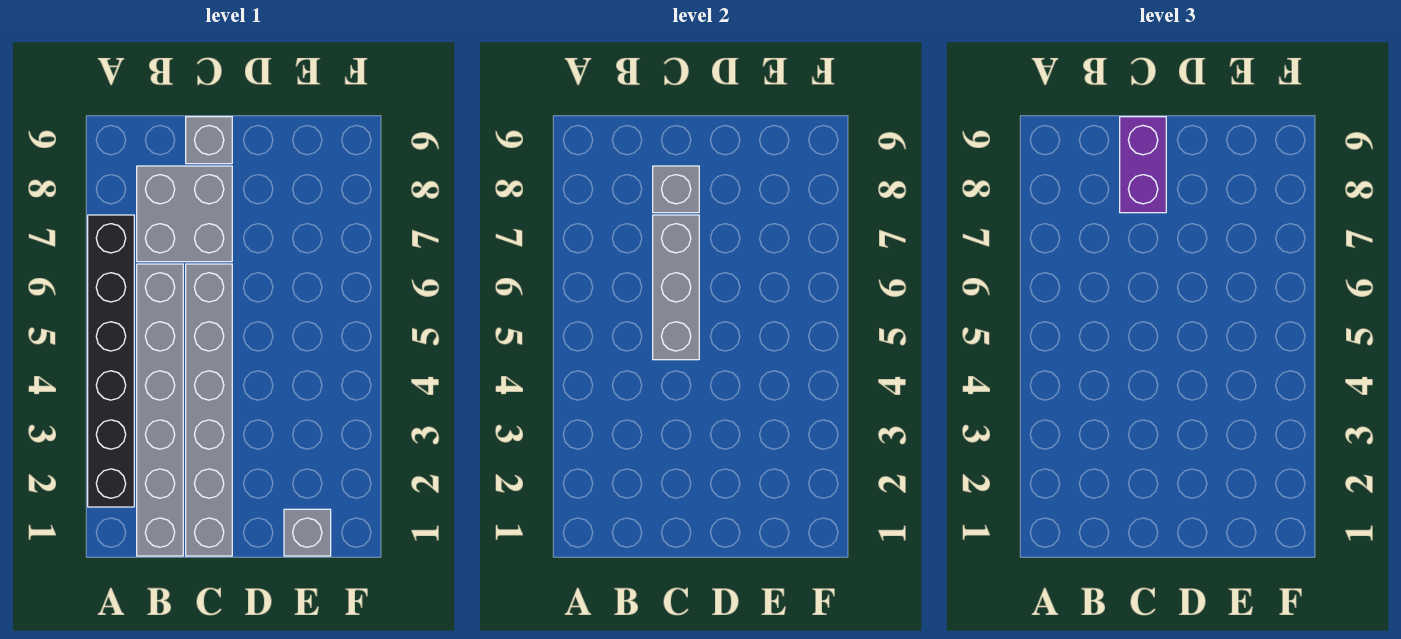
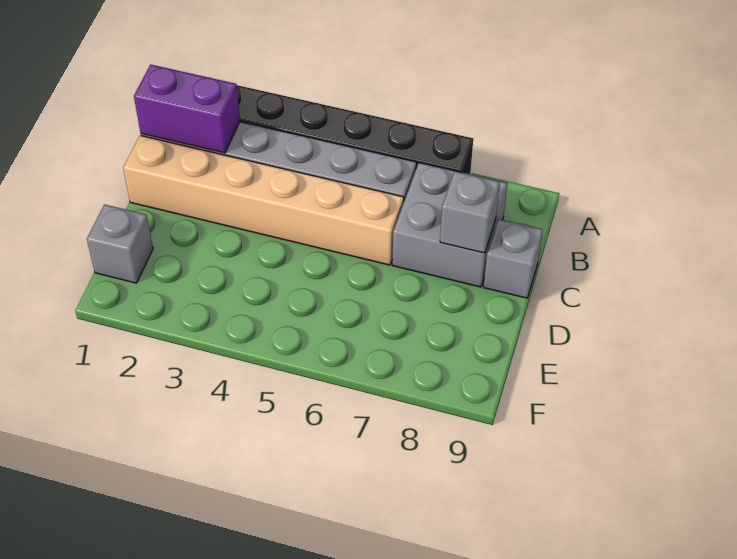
grey 1x6 brick [186,264,232,556] -> tan 1x6 brick [123,135,404,265]
grey 1x3 brick [653,215,699,360] -> none
purple 1x2 brick [1120,117,1166,213] -> purple 1x2 brick moved to [134,65,240,153]

